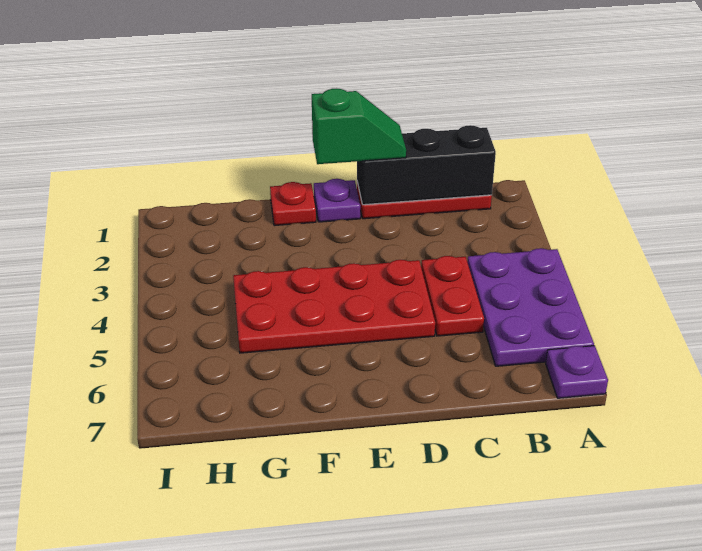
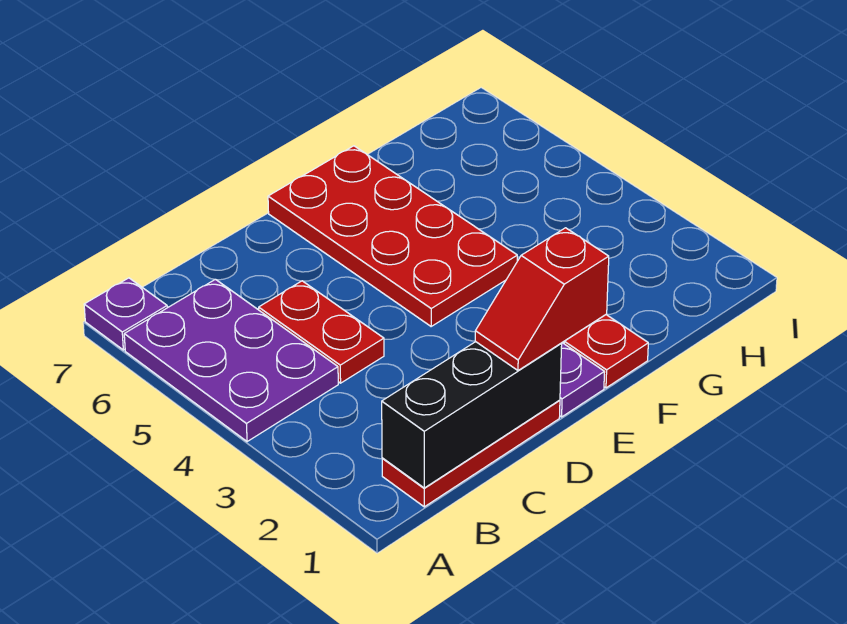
green 1x2 slope [312,89,406,164] -> red 1x2 slope [475,228,609,370]
red 2x4 plate [233,260,435,353] -> red 2x4 plate turned to [268,146,517,326]

